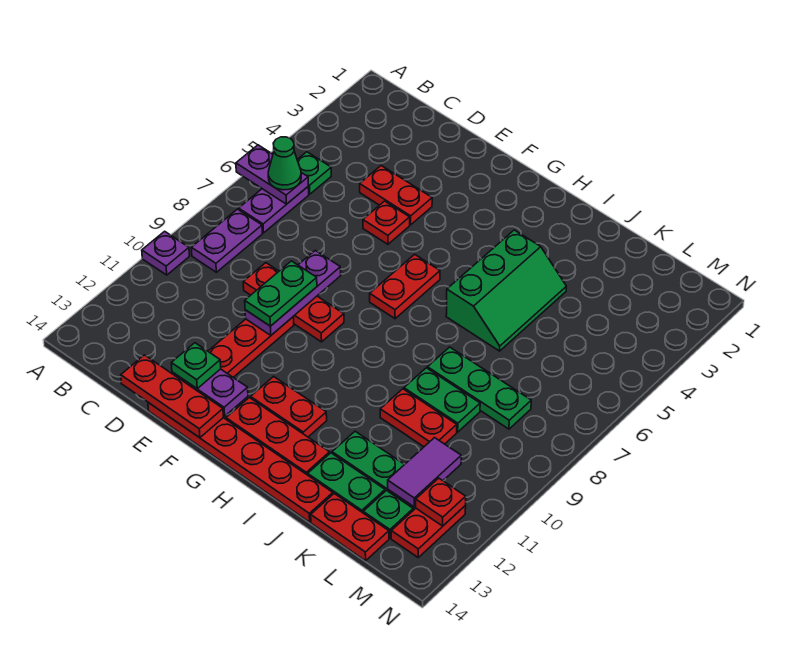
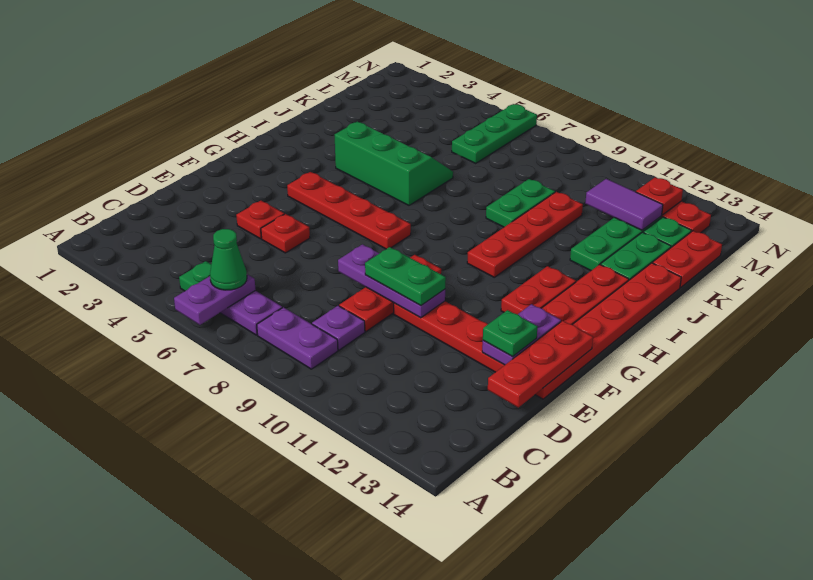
purple 1x1 plate [142,231,189,275] -> purple 1x1 plate moved to [312,306,365,350]
red 1x2 plate [360,166,432,225] -> red 1x1 plate [236,201,284,239]
red 1x2 plate [370,254,440,319] -> red 1x4 plate [287,172,411,249]
green 1x3 plate [427,347,531,429] -> green 1x3 plate moved to [452,104,537,163]
red 1x2 plate [380,389,457,447] -> red 1x4 plate [467,192,583,277]

